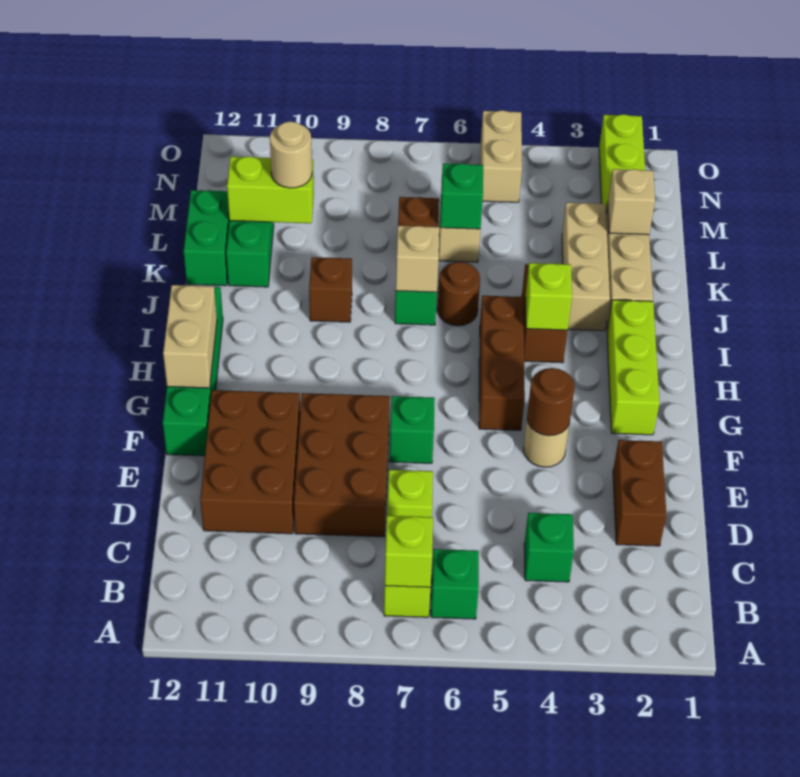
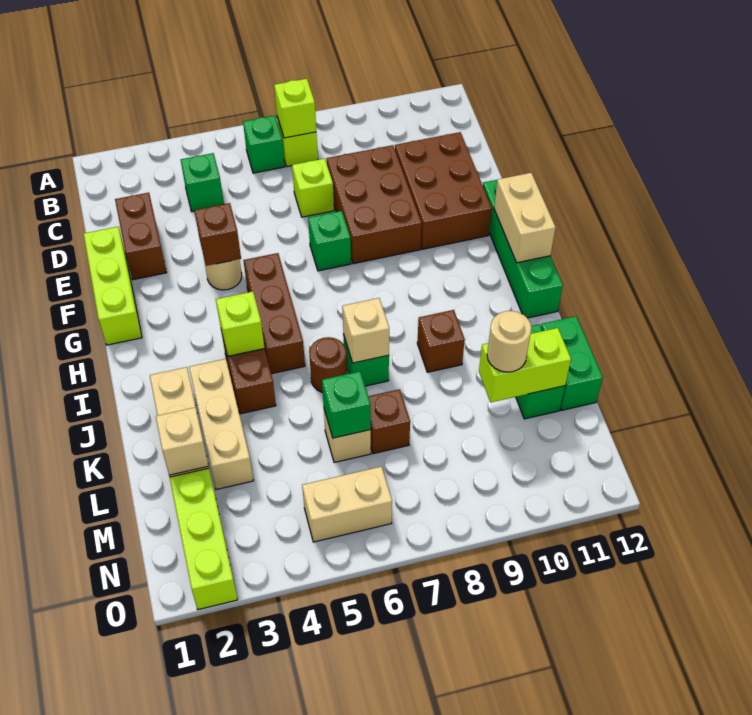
brown 1x1 round brick [527,368,575,436] -> brown 1x1 brick [194,203,241,266]
lime 1x3 brick [607,300,660,435] -> lime 1x3 brick moved to [84,227,142,345]
tan 1x2 brick [481,110,522,202] -> tan 1x2 brick turned to [302,466,392,542]

